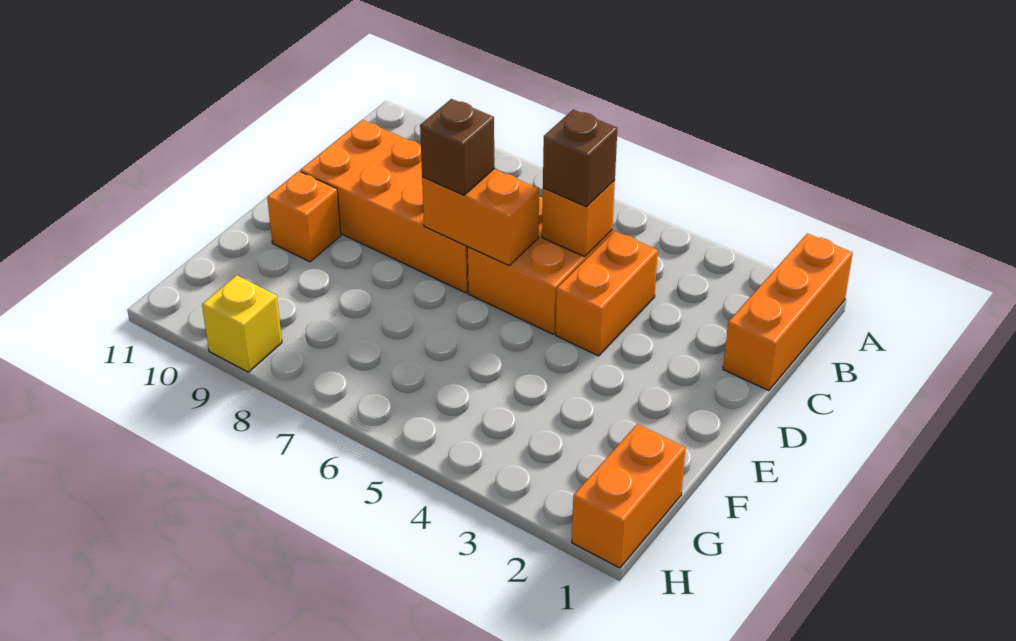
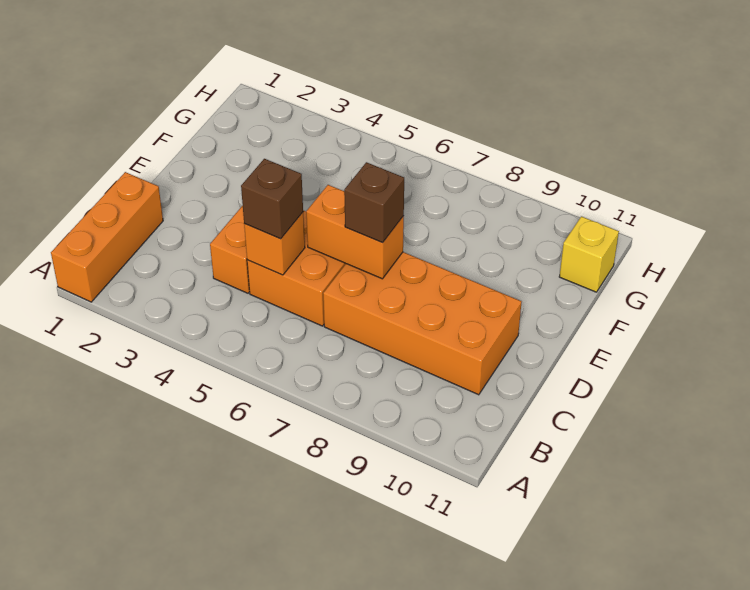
orange 1x1 brick [267,171,341,262] -> none
orange 1x2 brick [572,424,686,568] -> none
yellow 1x1 brick [202,275,282,372] -> yellow 1x1 brick moved to [559,216,619,292]

